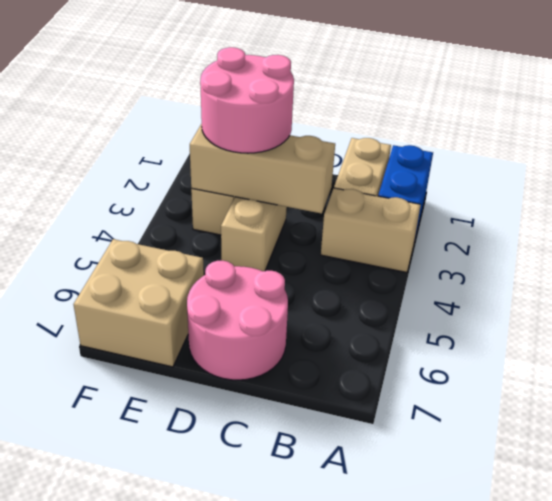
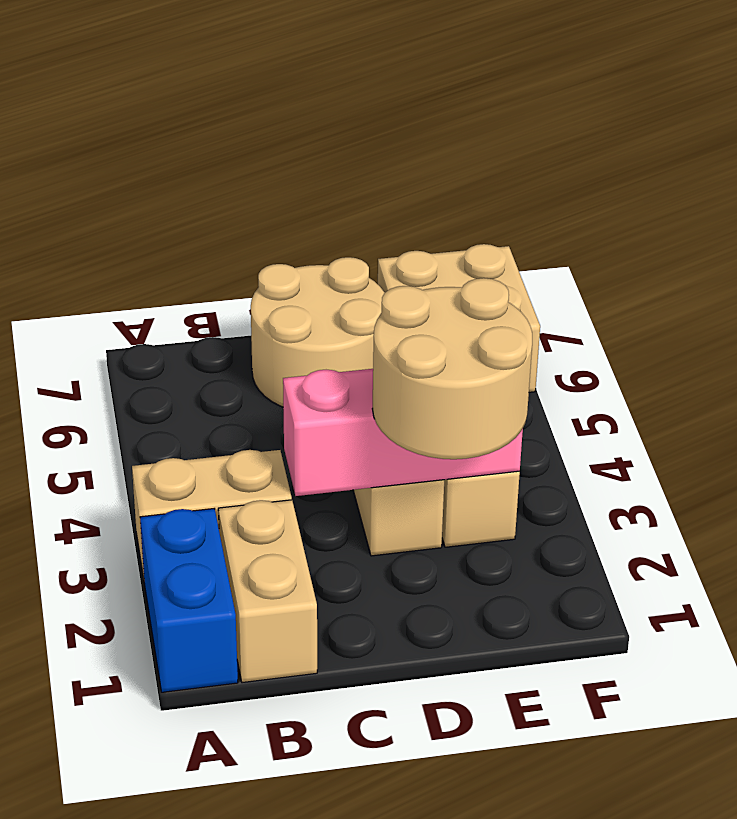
tan 1x3 brick [190,124,335,214] -> pink 1x3 brick [283,369,523,496]
pink 2x2 round brick [187,261,288,380] -> tan 2x2 round brick [251,257,385,407]
pink 2x2 round brick [200,47,294,153] -> tan 2x2 round brick [372,278,532,459]

